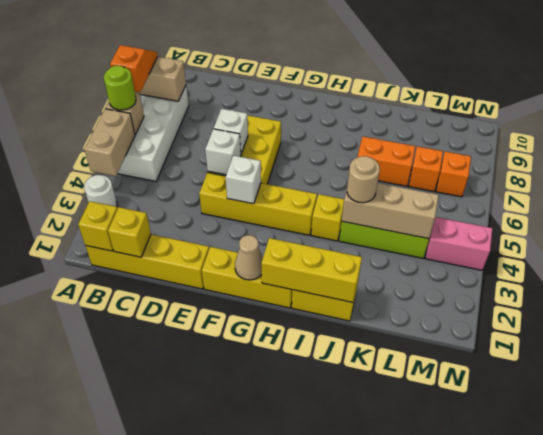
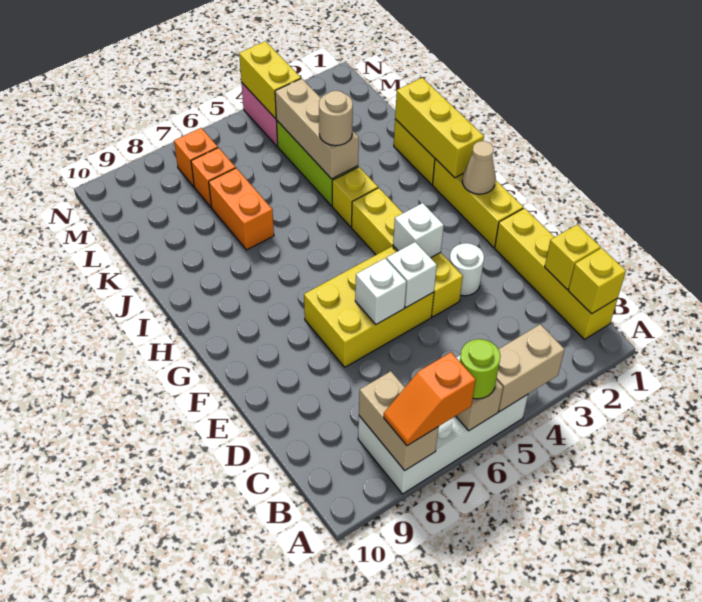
white 1x1 round brick [84,175,117,207] -> white 1x1 round brick moved to [449,243,484,296]
none -> yellow 1x2 brick [239,41,301,119]

